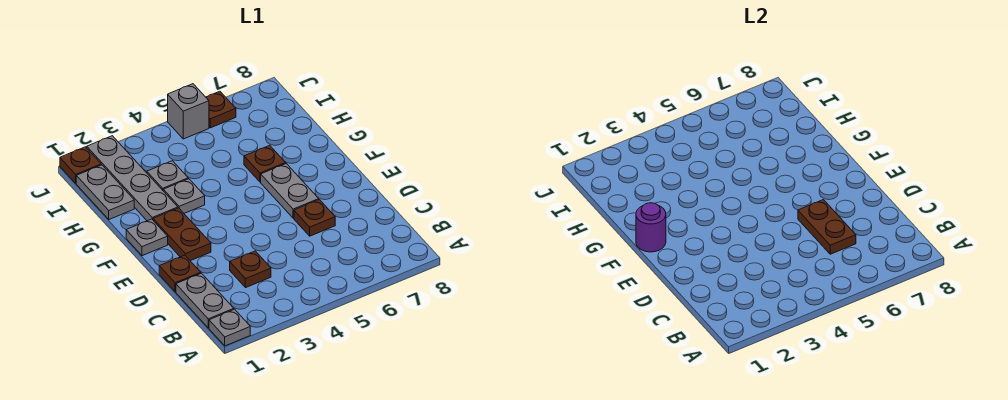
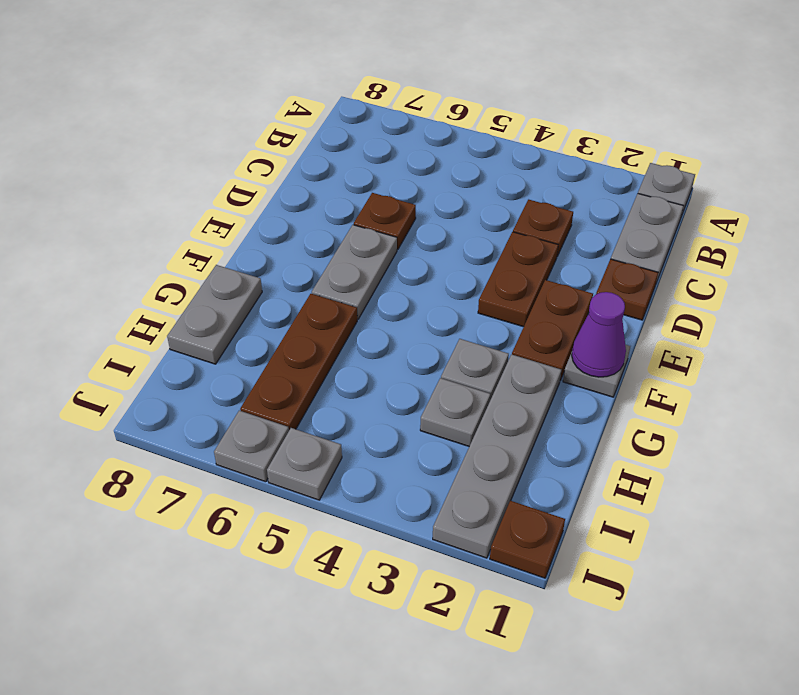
brown 1x2 plate [798,200,856,254] -> brown 1x2 plate moved to [478,232,558,327]
purple 1x1 round brick [636,203,666,252] -> purple 1x1 cone [572,292,626,377]
brown 1x1 plate [244,145,286,182] -> brown 1x3 plate [240,294,357,430]
grey 1x2 plate [76,165,134,219] -> grey 1x2 plate moved to [167,265,262,364]
grey 1x1 brick [168,84,209,139] -> grey 1x1 plate [267,428,342,500]
brown 1x1 plate [206,91,236,128] -> grey 1x1 plate [214,411,289,482]

